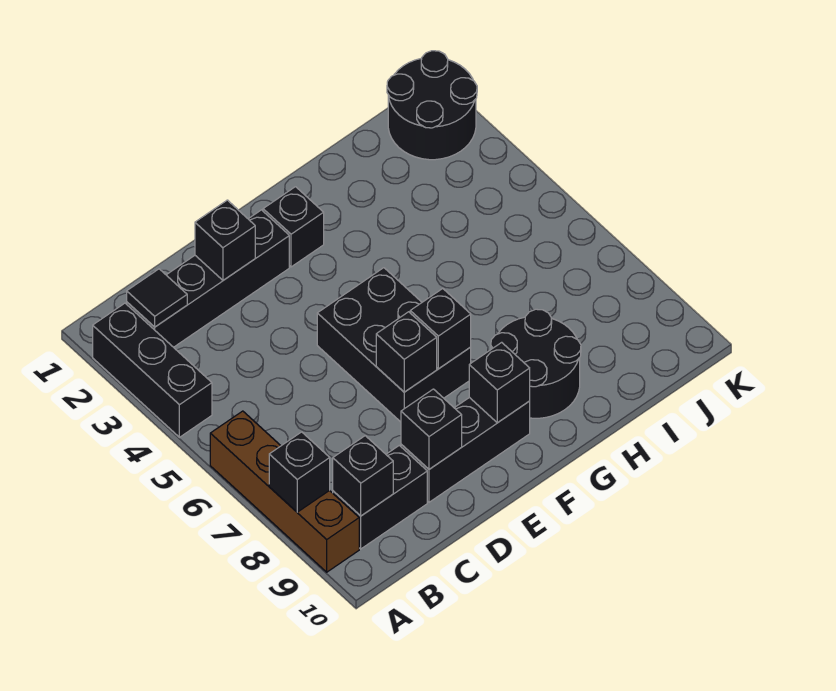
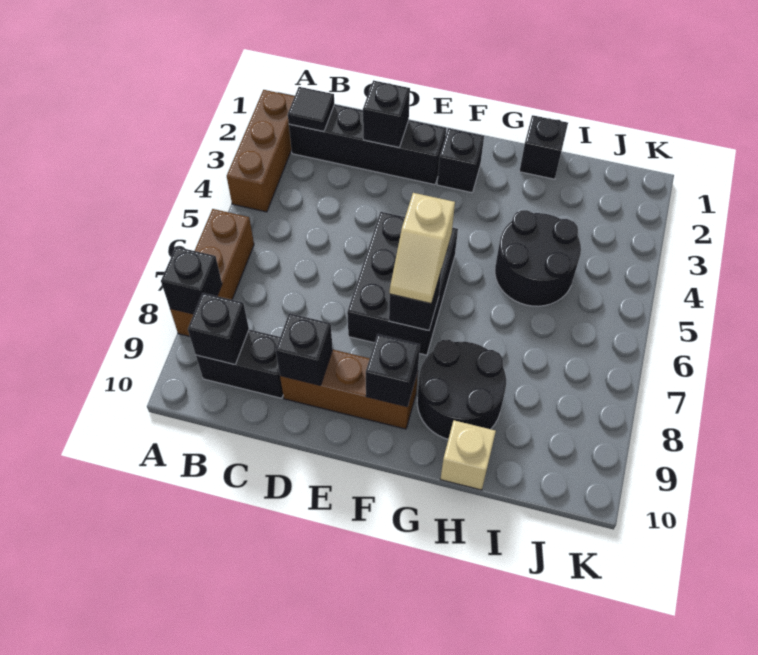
black 1x3 brick [93,303,212,437] -> brown 1x3 brick [227,90,295,212]
brown 1x4 brick [210,411,359,572] -> brown 1x3 brick [170,209,254,336]
black 1x3 brick [401,397,530,502] -> brown 1x3 brick [280,350,418,429]
black 1x1 brick [376,312,437,392] -> black 1x1 brick moved to [520,115,568,179]
none -> tan 1x2 slope [390,193,455,304]
none -> tan 1x1 brick [440,420,496,490]
black 2x2 round brick [387,51,477,160] -> black 2x2 round brick moved to [495,210,581,306]

